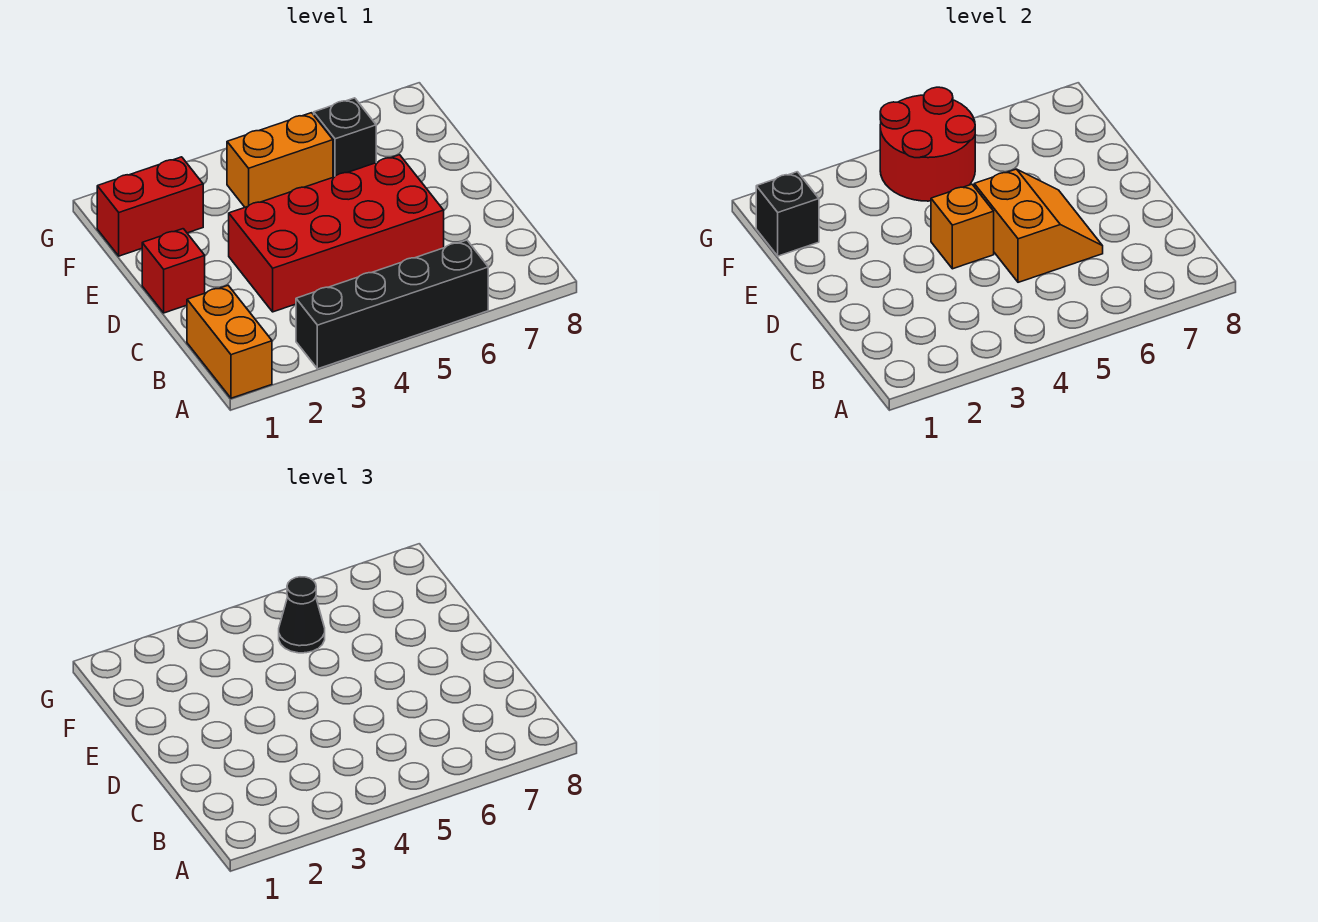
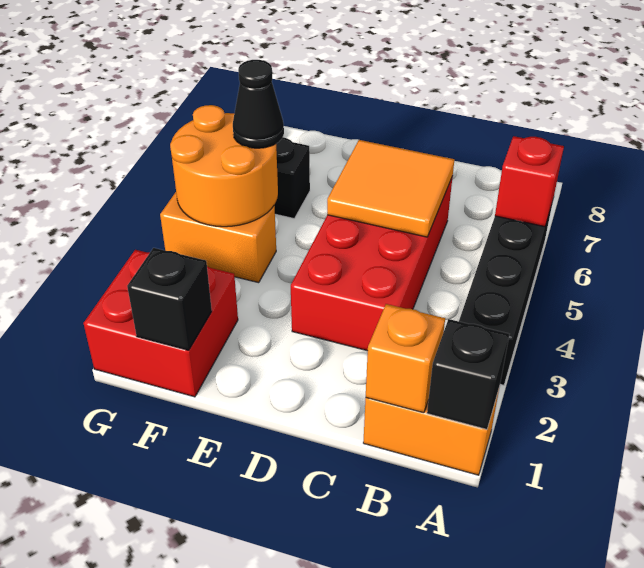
none -> black 1x1 brick [427,319,509,429]
orange 2x2 slope [974,169,1103,282] -> orange 2x2 tile [327,140,454,237]
red 1x1 brick [142,229,205,313] -> red 1x1 brick moved to [495,136,564,227]
orange 1x1 brick [931,184,994,269] -> orange 1x1 brick moved to [366,304,445,413]
red 1x2 brick [97,157,203,256] -> red 2x2 brick [83,250,238,397]
orange 1x2 brick [227,113,333,207] -> orange 1x2 brick turned to [160,192,276,283]
red 2x2 round brick [880,87,975,201] -> orange 2x2 round brick [170,105,278,227]

